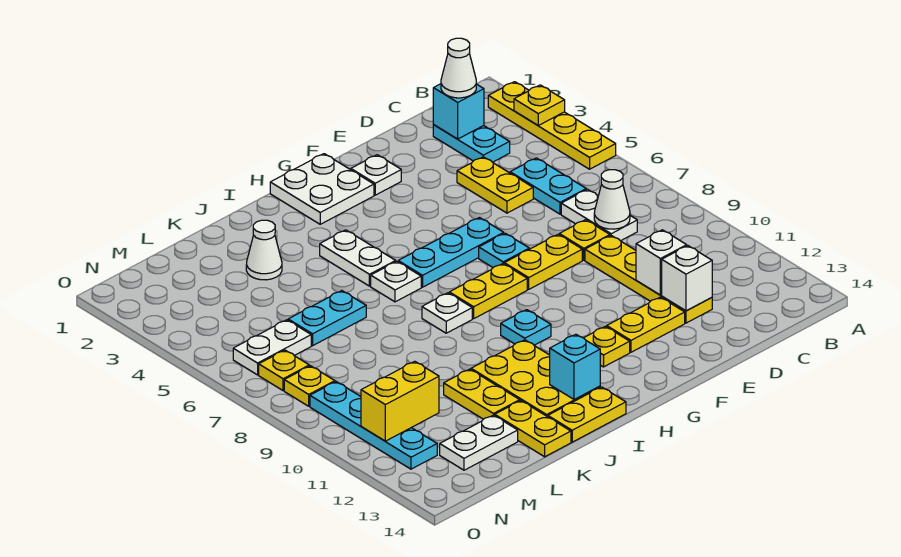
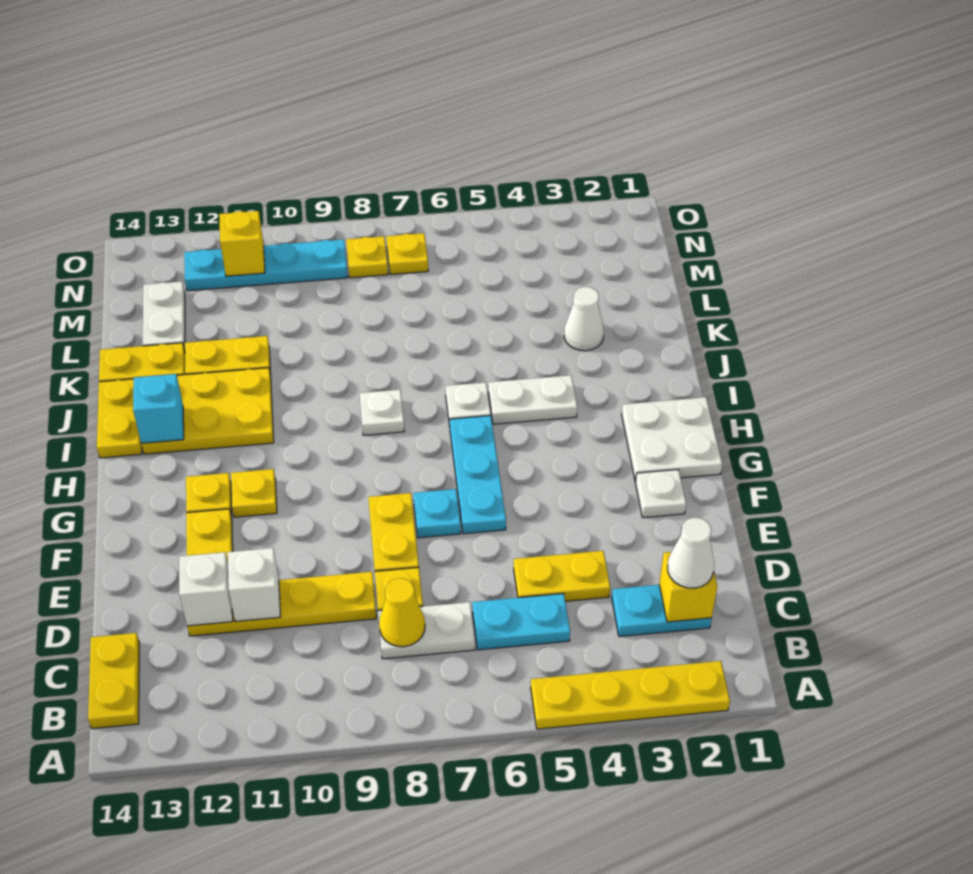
yellow 1x1 plate [514,85,565,125] -> yellow 1x1 plate moved to [231,469,277,517]
cyan 1x1 brick [433,84,484,139] -> yellow 1x1 brick [659,552,717,622]
white 1x1 cone [594,170,630,229] -> yellow 1x1 cone [379,578,425,647]
yellow 1x2 plate [449,264,527,319] -> yellow 1x2 plate moved to [88,633,140,729]
cyan 1x1 plate [501,310,551,345] -> none
cyan 1x2 plate [288,291,366,346] -> none
white 1x2 plate [233,320,311,375] -> none
yellow 1x2 brick [361,361,439,441] -> yellow 1x1 brick [219,211,265,276]

